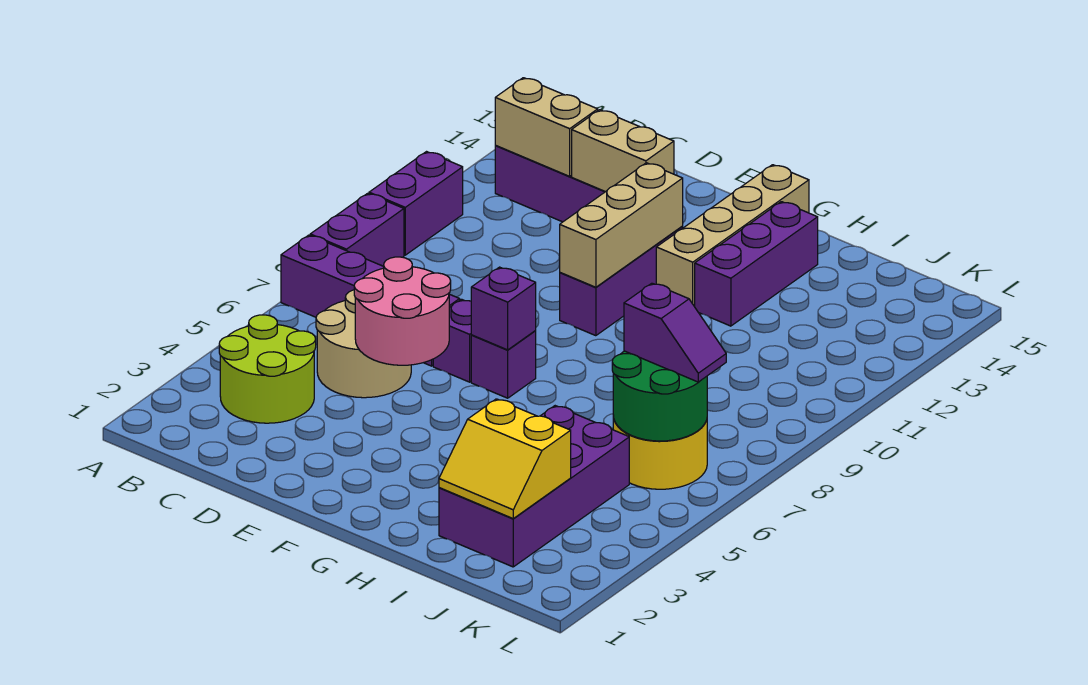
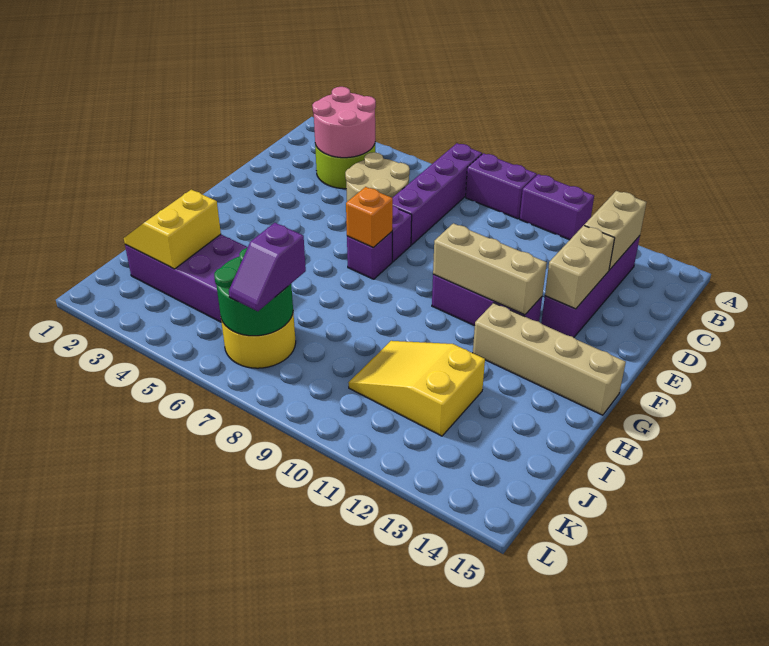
pink 2x2 round brick [354,257,451,365] -> pink 2x2 round brick moved to [312,87,376,158]
purple 1x1 brick [471,267,536,350] -> orange 1x1 brick [346,187,393,248]
purple 1x3 brick [695,202,818,326] -> none
none -> yellow 2x3 slope [348,341,485,436]

